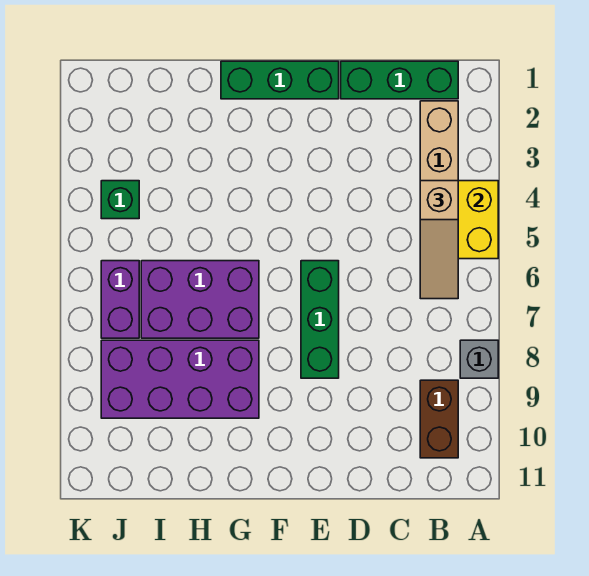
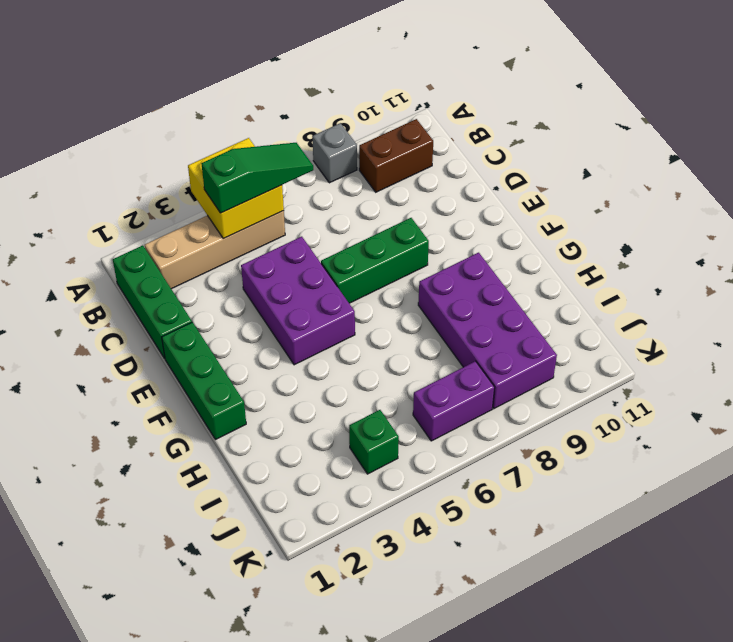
tan 1x3 slope [420,181,458,299] -> green 1x3 slope [201,143,313,213]
purple 2x3 brick [141,261,259,338] -> purple 2x3 brick moved to [241,237,355,365]

